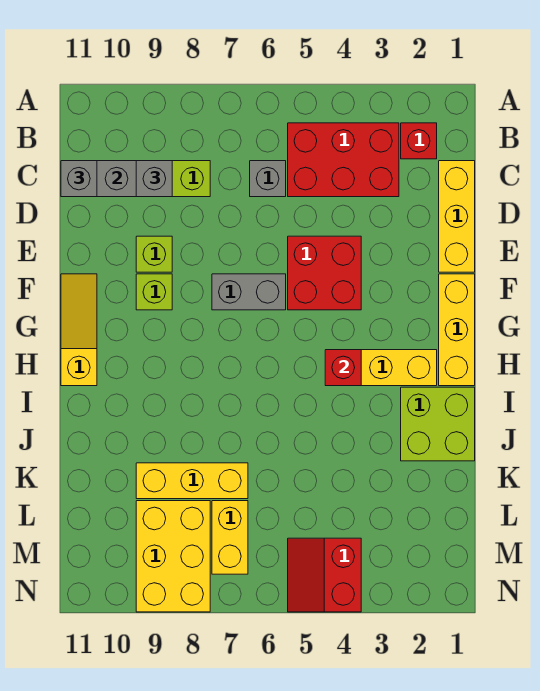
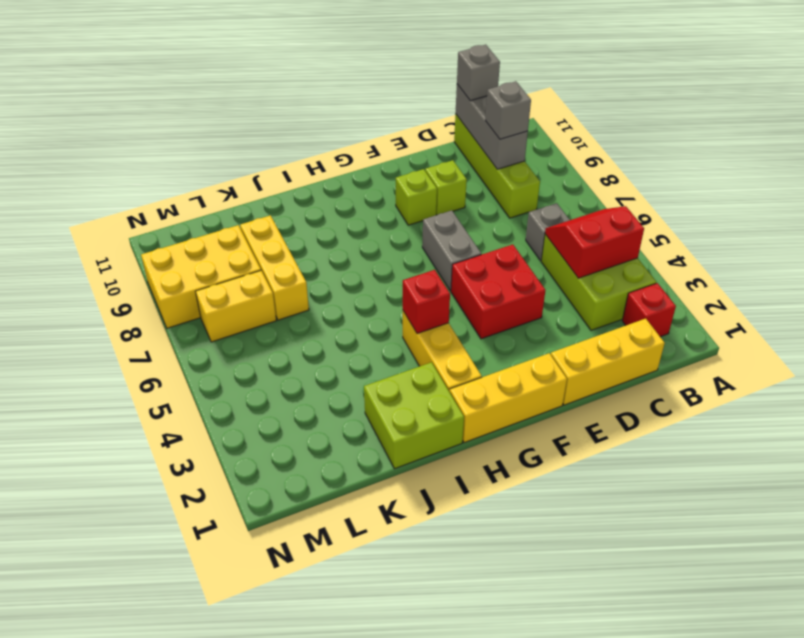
red 2x3 brick [288,123,399,197] -> lime 2x3 brick [541,234,656,330]
yellow 1x3 slope [61,274,97,386] -> none
red 2x2 slope [288,538,361,612] -> red 2x2 slope moved to [545,206,644,278]

